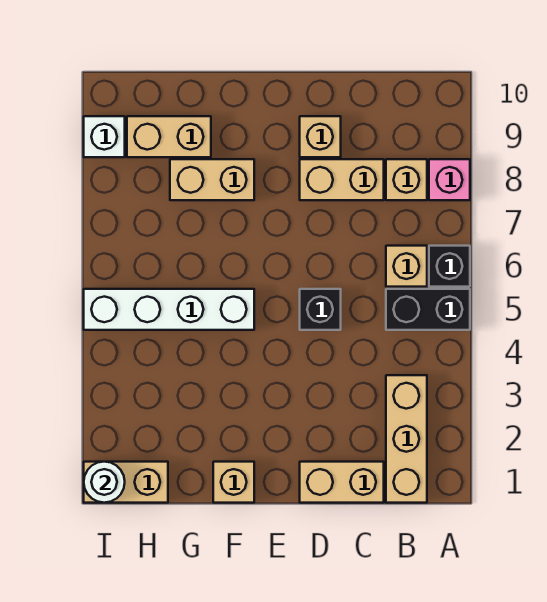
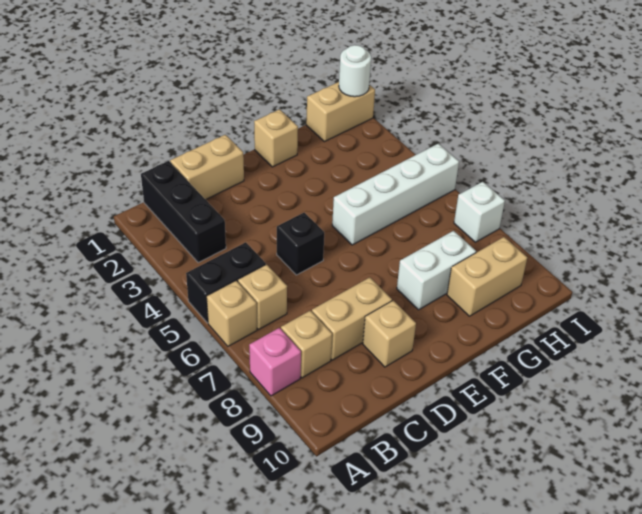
black 1x1 brick [429,246,470,287] -> tan 1x1 brick [207,281,257,346]
tan 1x3 brick [386,375,427,503] -> black 1x3 brick [141,161,226,263]
tan 1x2 brick [170,159,254,200] -> white 1x2 brick [397,231,476,310]
white 1x1 brick [84,116,125,157] -> white 1x1 brick moved to [454,182,505,242]

